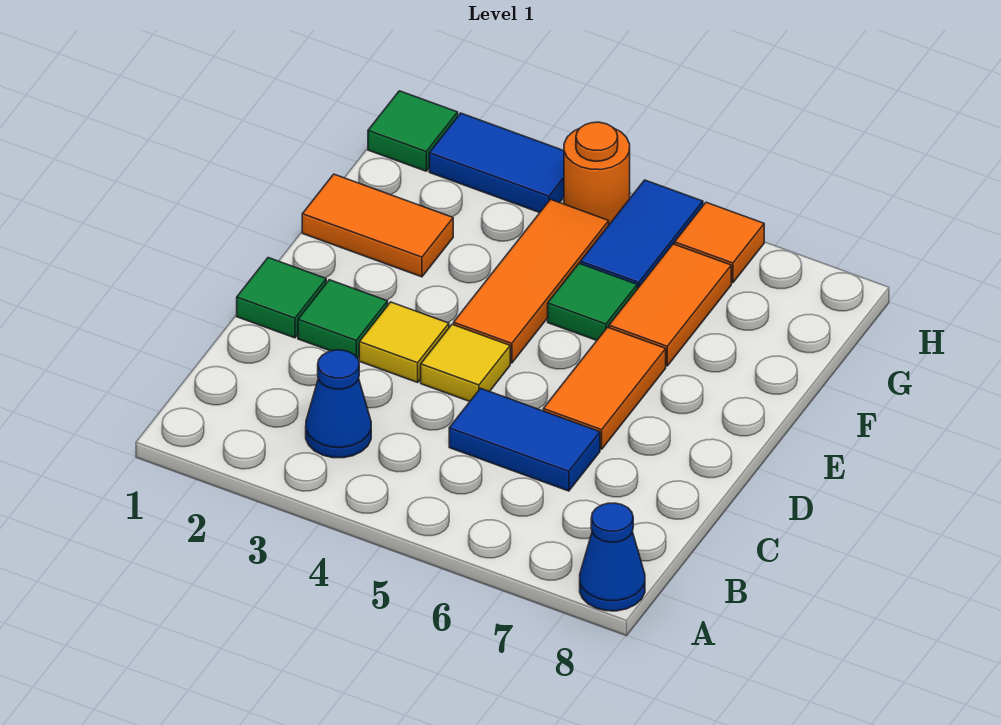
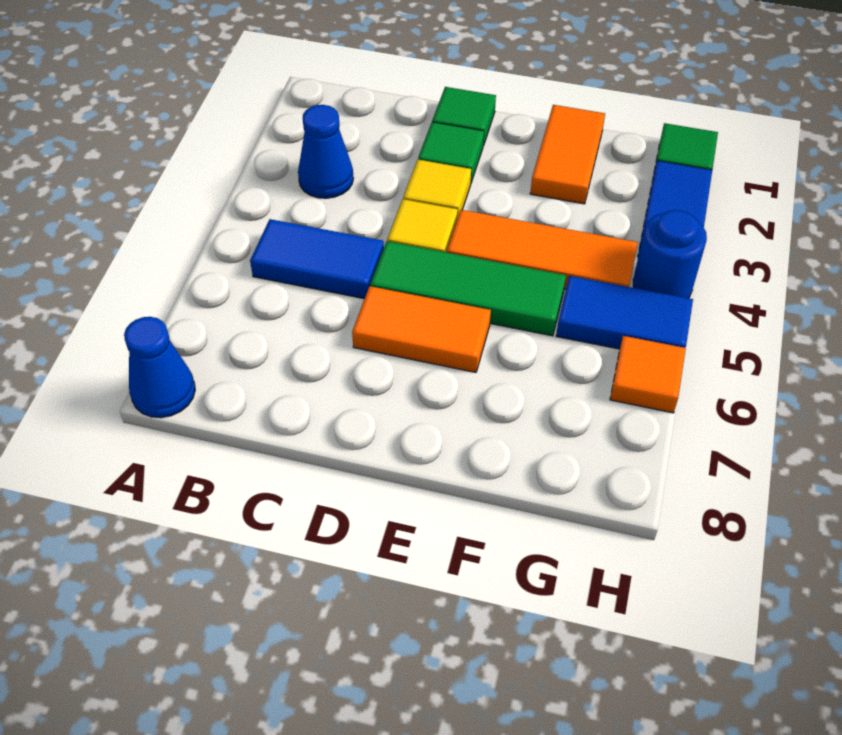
blue 1x2 tile [449,388,600,491] -> blue 1x2 tile turned to [250,219,384,299]
green 1x1 tile [548,263,637,340] -> green 1x3 tile [370,241,566,336]
orange 1x2 tile [609,244,731,366] -> none
orange 1x1 round brick [564,122,630,224] -> blue 1x1 round brick [633,210,707,298]

